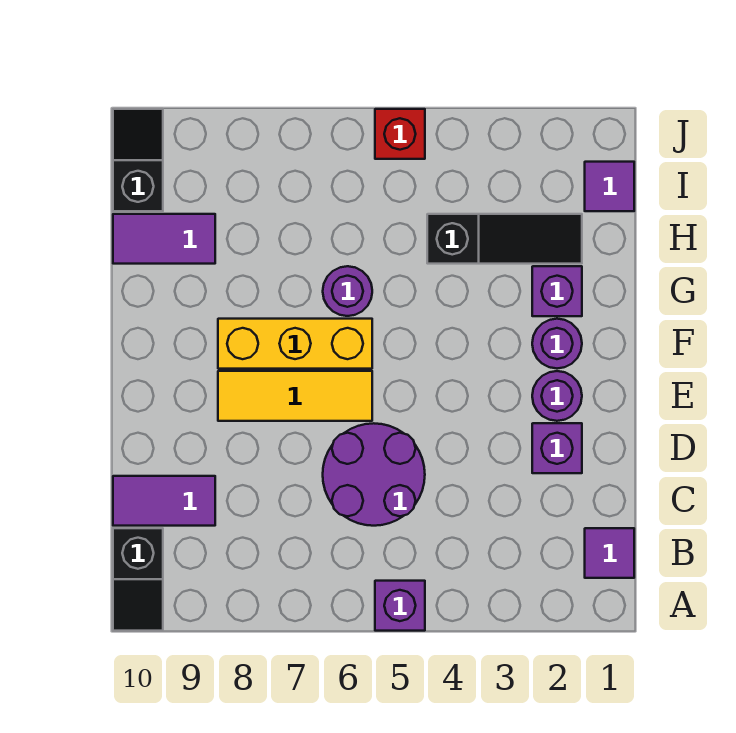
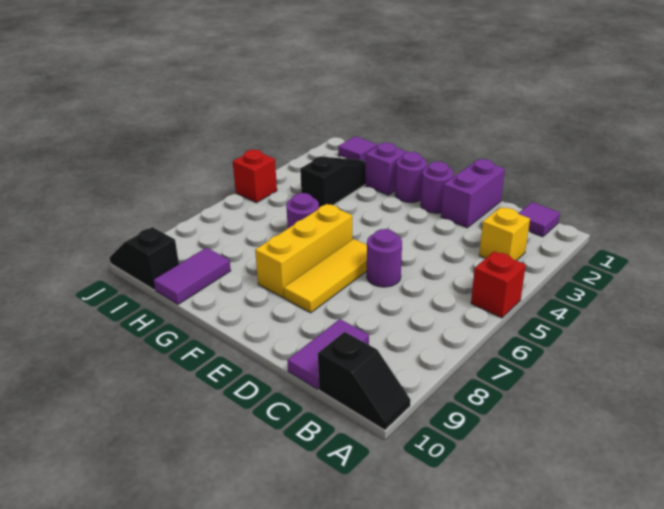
purple 1x1 brick [375,581,425,631] -> red 1x1 brick [471,251,526,318]
none -> yellow 1x1 brick [479,207,530,261]
purple 2x2 round brick [323,423,425,526] -> purple 1x1 round brick [367,229,402,287]
purple 1x1 brick [532,423,582,473] -> purple 1x2 brick [441,159,505,228]

